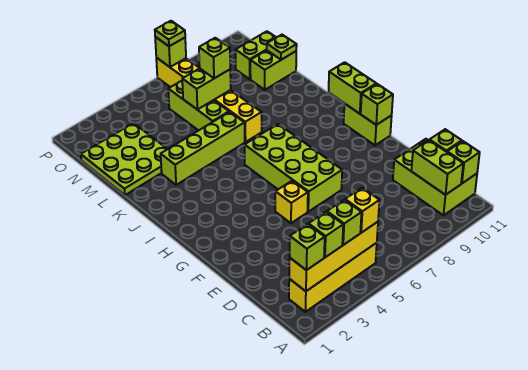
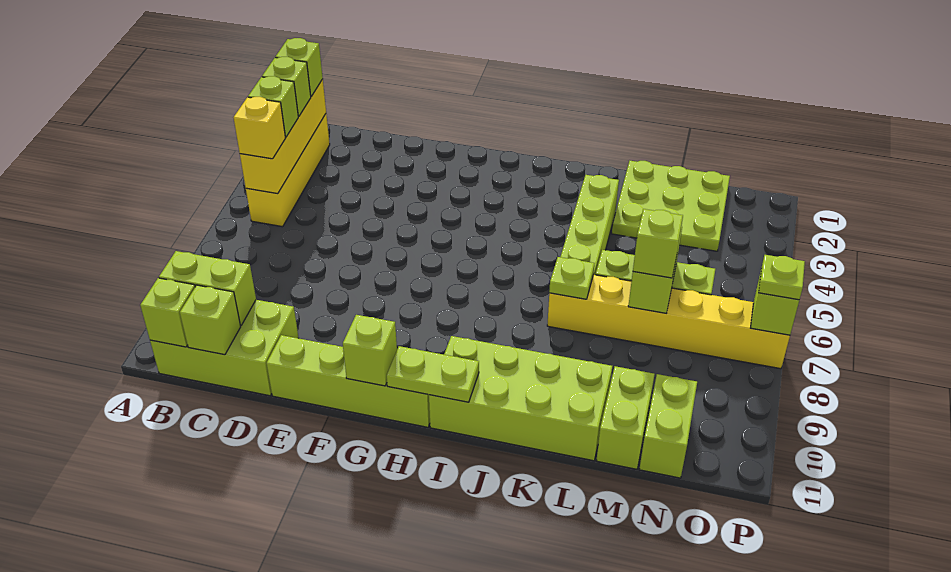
yellow 1x1 brick [275,181,308,223] -> none
lime 2x4 brick [245,124,342,212] -> lime 2x4 brick moved to [429,336,612,461]
lime 1x2 brick [344,103,392,145] -> lime 1x4 brick [266,335,430,427]
lime 1x2 brick [329,62,376,114] -> lime 1x2 plate [387,346,479,402]
lime 1x1 plate [267,35,297,60] -> lime 1x1 plate moved to [549,257,594,299]

